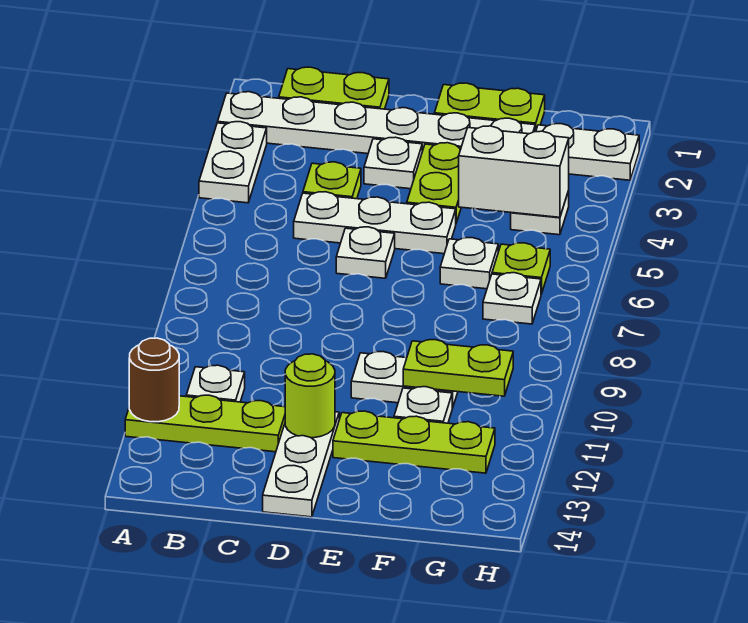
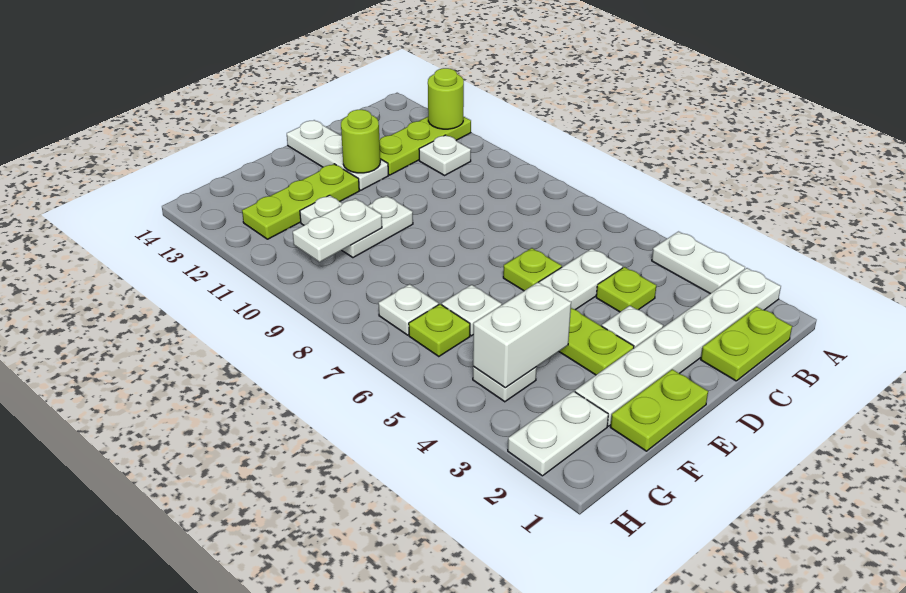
brown 1x1 round brick [129,338,179,422] -> lime 1x1 round brick [428,68,464,129]
white 1x1 plate [336,227,395,278] -> lime 1x1 plate [503,248,562,291]
lime 1x2 plate [403,340,513,396] -> white 1x2 plate [293,198,382,262]

